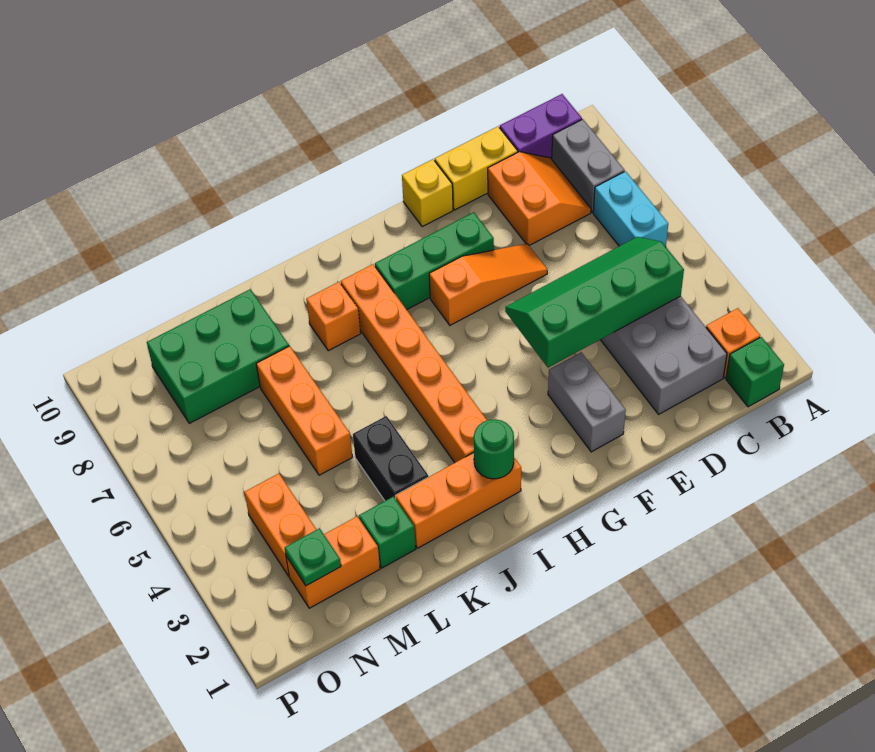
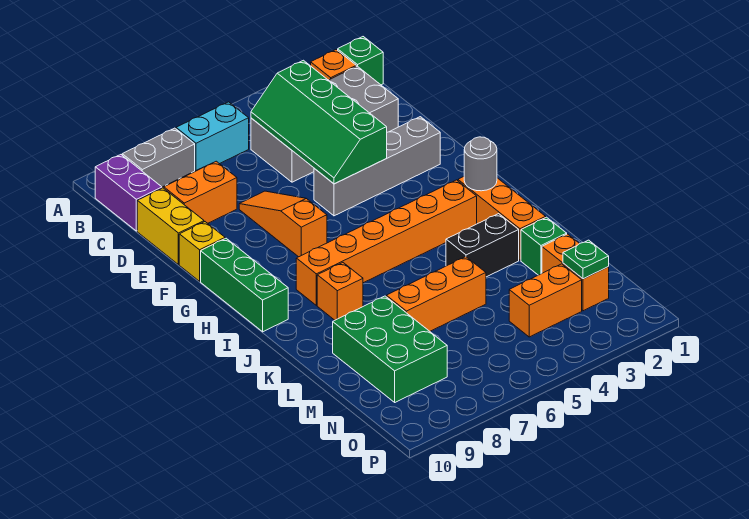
grey 1x2 brick [548,352,626,452] -> grey 1x4 brick [314,117,440,216]
green 1x3 brick [375,212,494,310] -> green 1x3 brick moved to [201,238,288,332]
green 1x1 round brick [474,419,514,479] -> grey 1x1 round brick [464,137,497,191]

